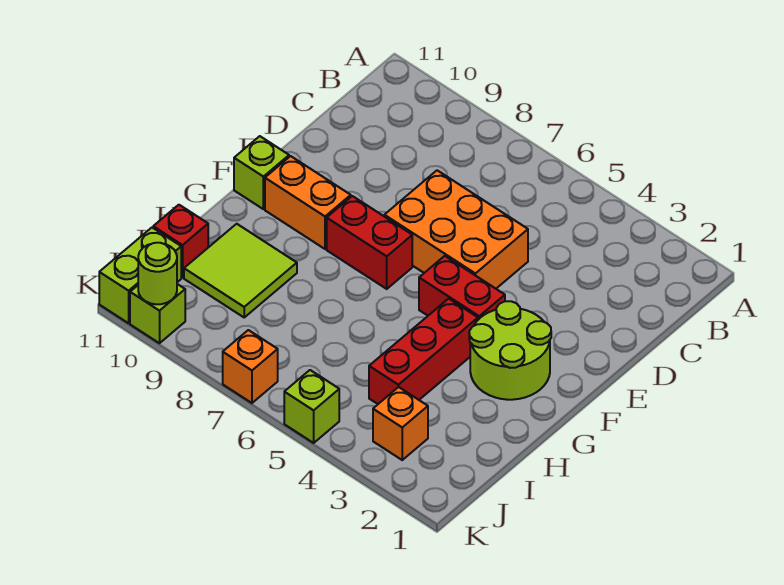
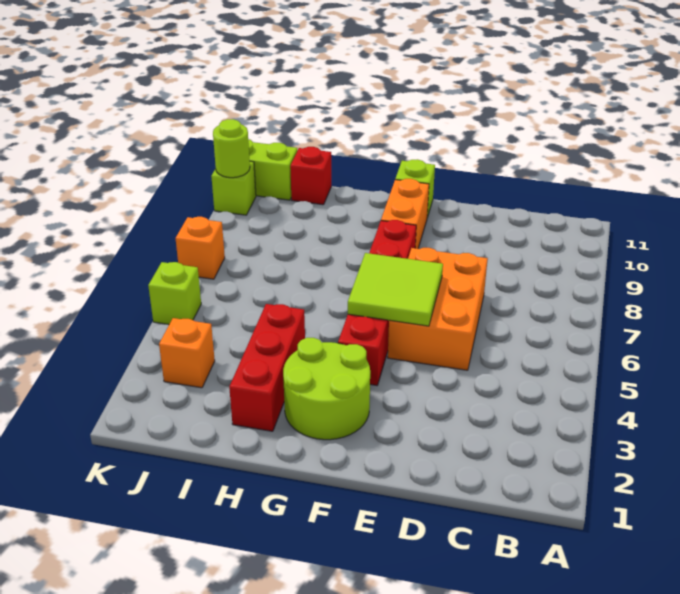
red 1x3 brick [369,299,478,404] -> red 1x3 brick turned to [229,304,305,431]
lime 2x2 tile [184,224,297,317] -> lime 2x2 tile moved to [348,253,443,326]

